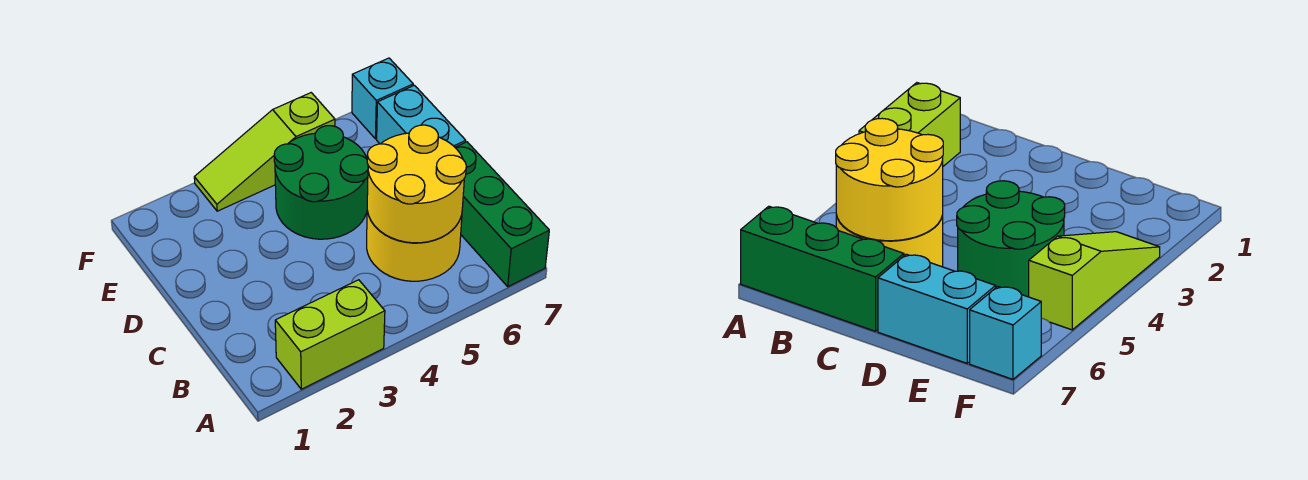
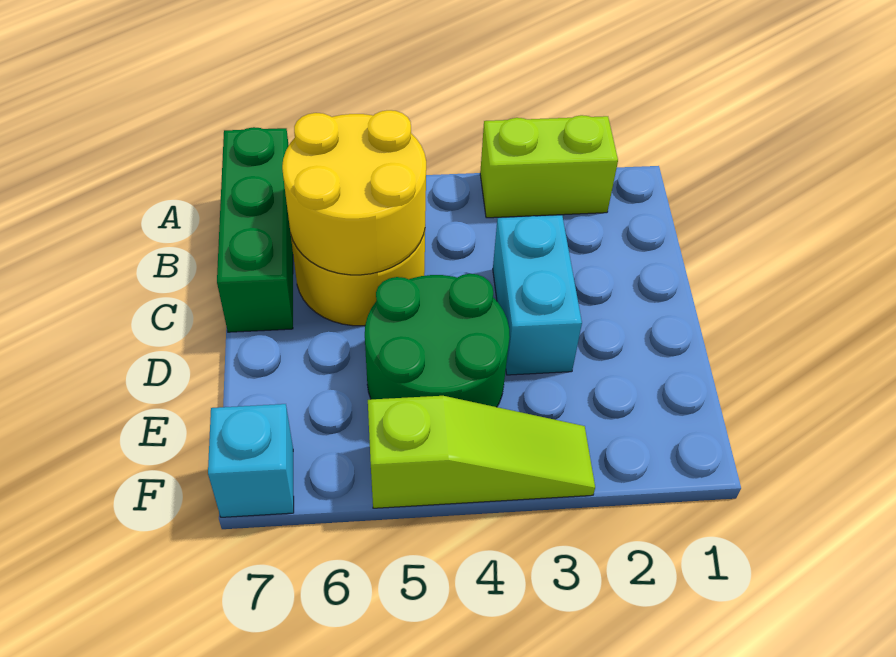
cyan 1x2 brick [377,85,466,147] -> cyan 1x2 brick moved to [493,215,582,375]

